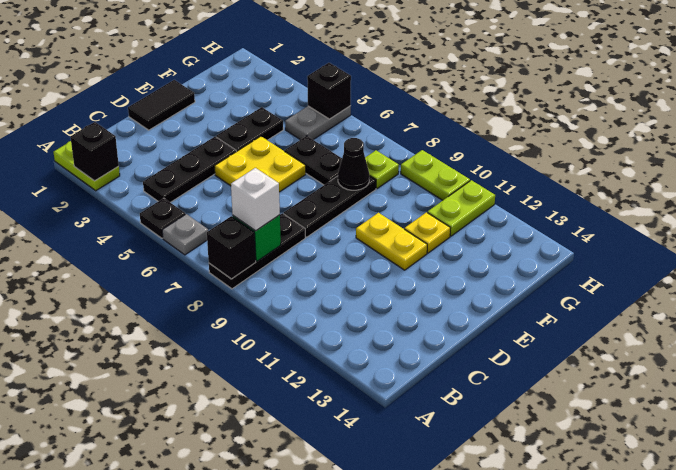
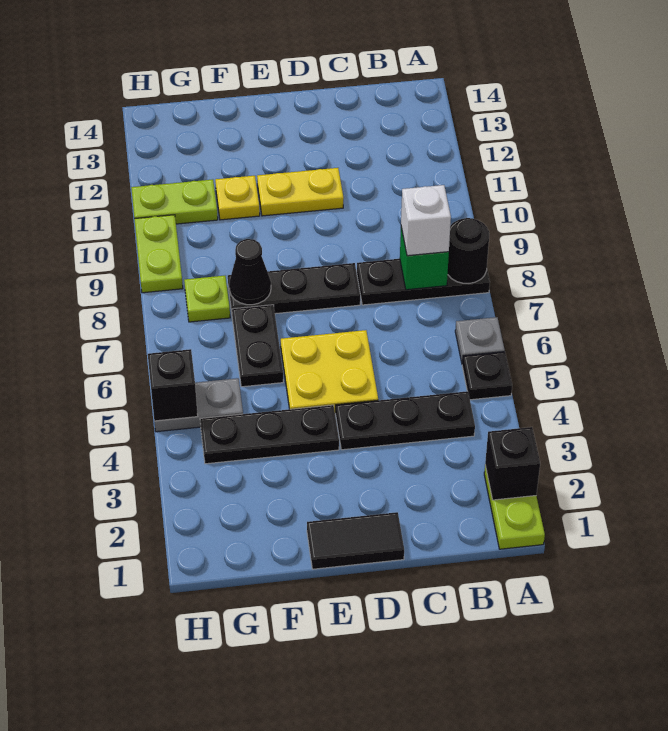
black 1x1 brick [207,216,256,279] -> black 1x1 round brick [448,218,489,283]
black 1x2 plate [216,107,283,152] -> black 1x3 plate [200,405,339,464]
yellow 1x2 plate [356,213,427,270] -> yellow 1x2 plate turned to [257,168,344,216]

